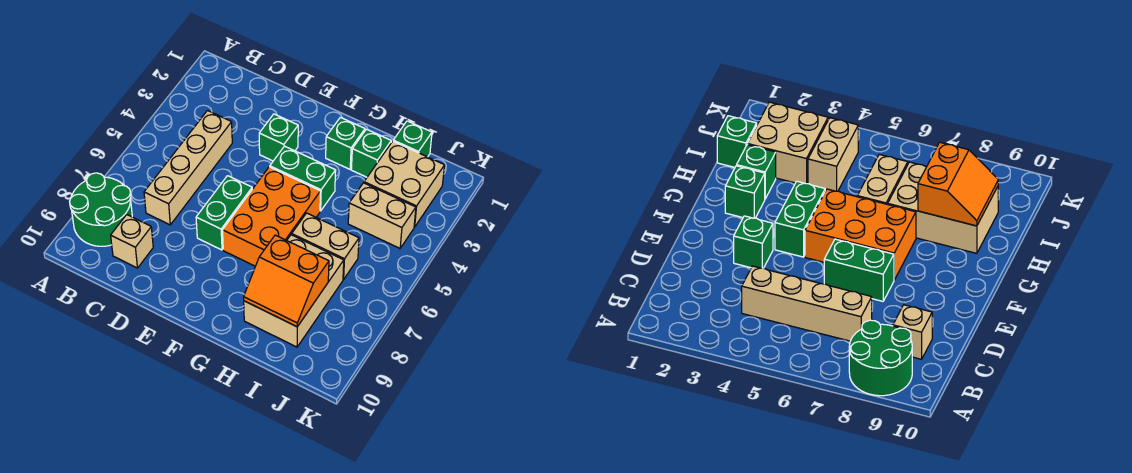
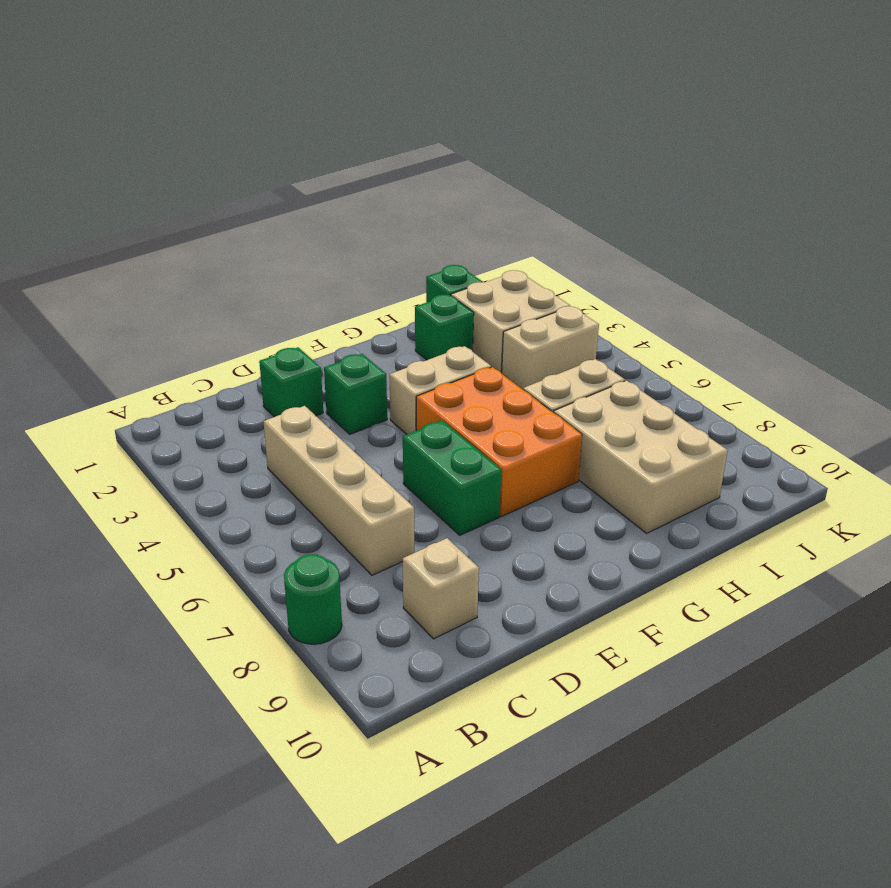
green 2x2 round brick [70,173,132,246] -> green 1x1 round brick [284,554,342,644]
green 1x2 brick [270,146,336,211] -> tan 1x2 brick [390,346,491,434]
green 1x1 brick [326,117,365,169] -> green 1x1 brick moved to [259,347,323,417]
orange 2x2 slope [244,235,329,327] -> none

